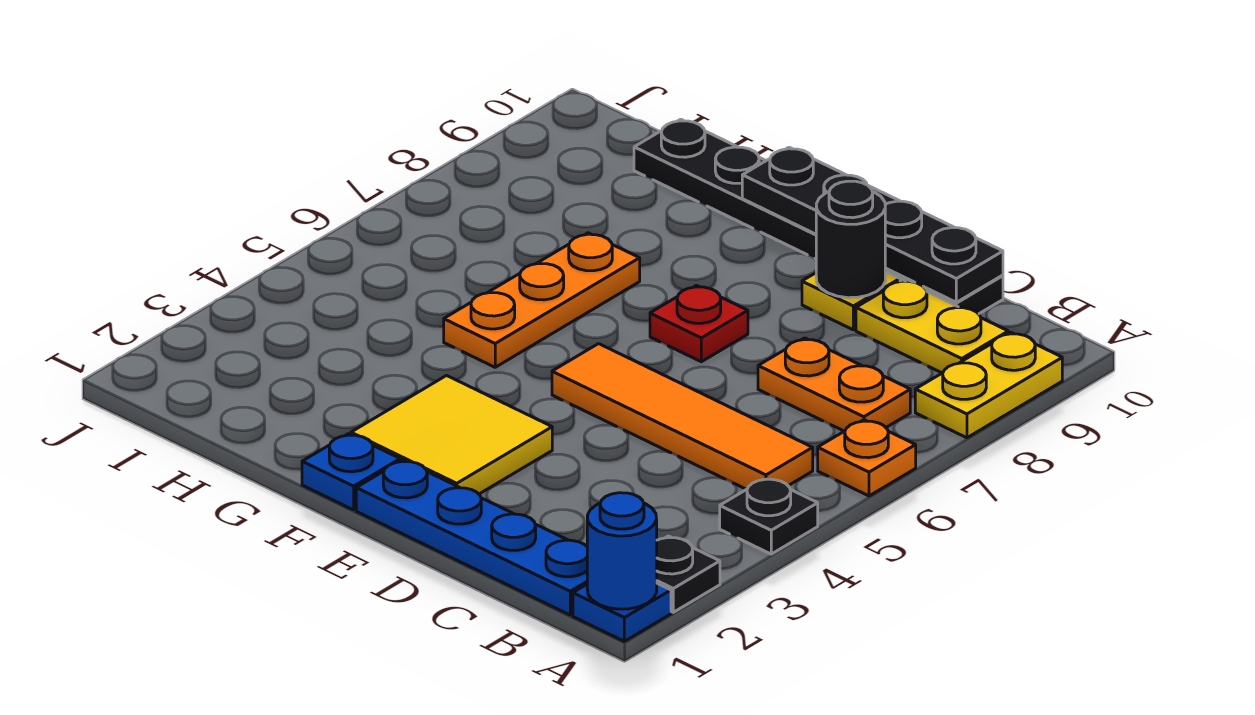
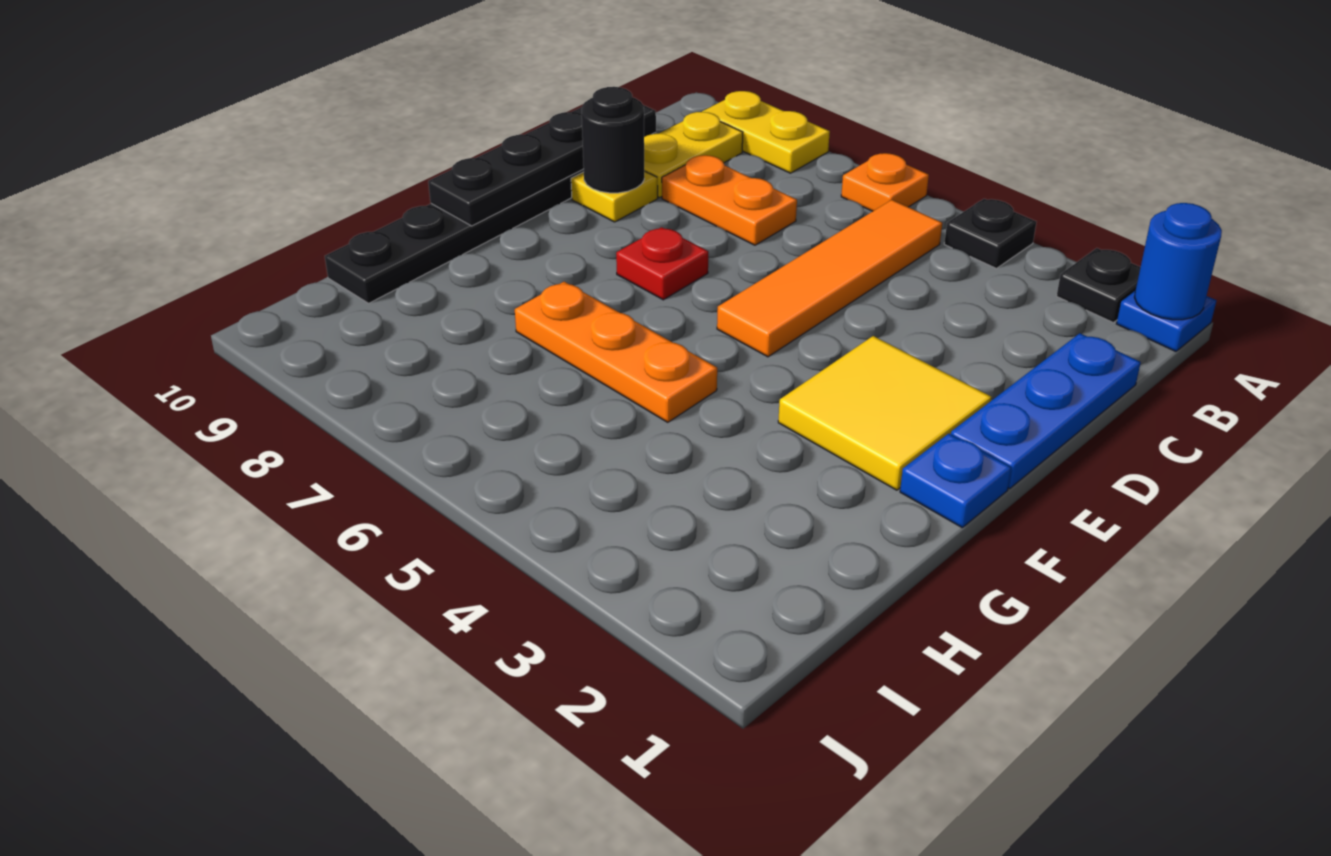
blue 1x4 plate [356,460,587,615] -> blue 1x3 plate [951,333,1141,489]
orange 1x2 plate [758,338,910,431] -> orange 1x2 plate turned to [662,155,797,245]

